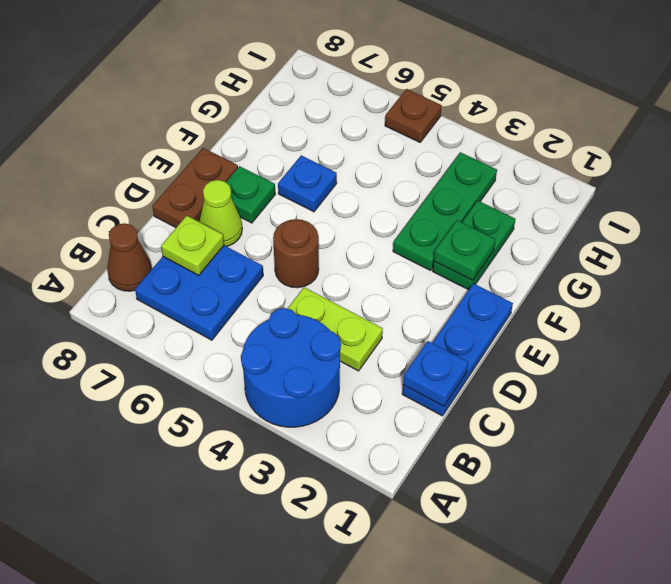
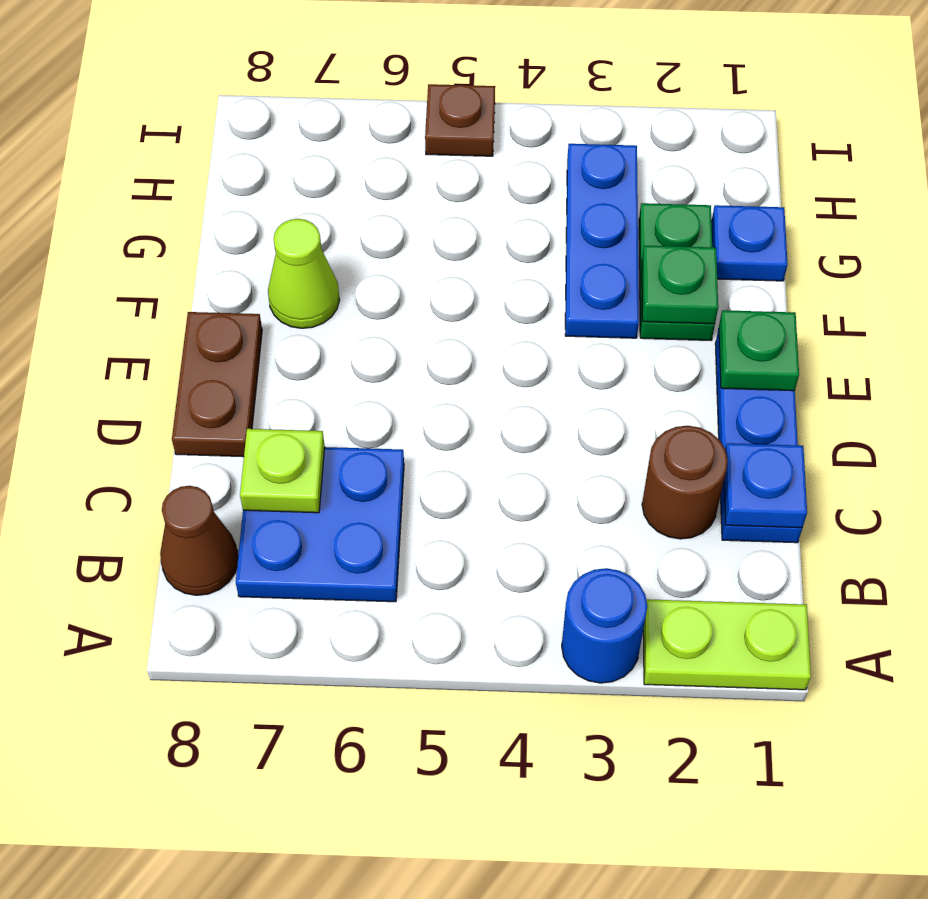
blue 2x2 round brick [241,308,341,427] -> blue 1x1 round brick [562,568,647,683]
lime 1x2 plate [287,287,383,371] -> lime 1x2 plate moved to [643,599,811,690]
brown 1x1 round brick [273,219,319,288] -> brown 1x1 round brick moved to [642,426,728,539]
lime 1x1 cone [199,180,242,247] -> lime 1x1 cone moved to [268,219,340,328]
green 1x1 plate [226,166,275,223] -> green 1x1 plate moved to [719,310,799,391]
green 1x3 plate [393,152,497,270] -> blue 1x3 plate [565,144,639,338]
blue 1x1 plate [278,155,337,212] -> blue 1x1 plate moved to [712,205,788,281]

